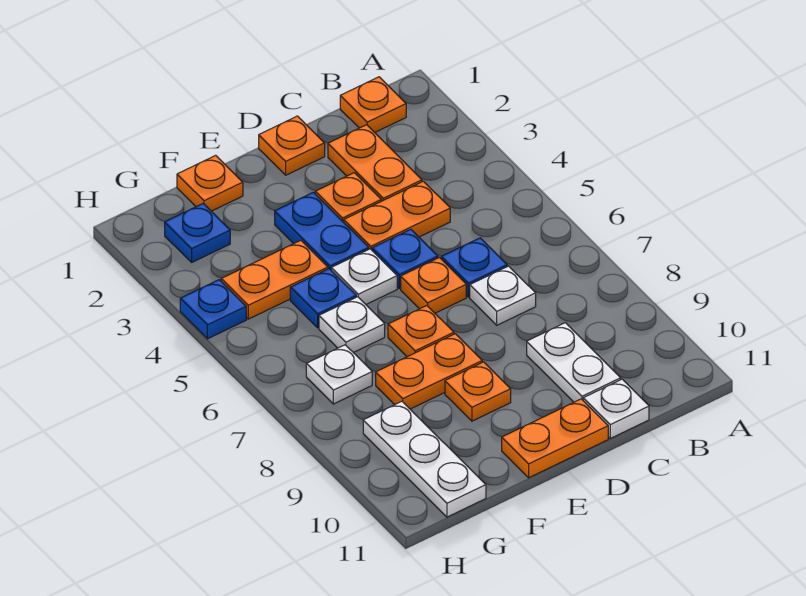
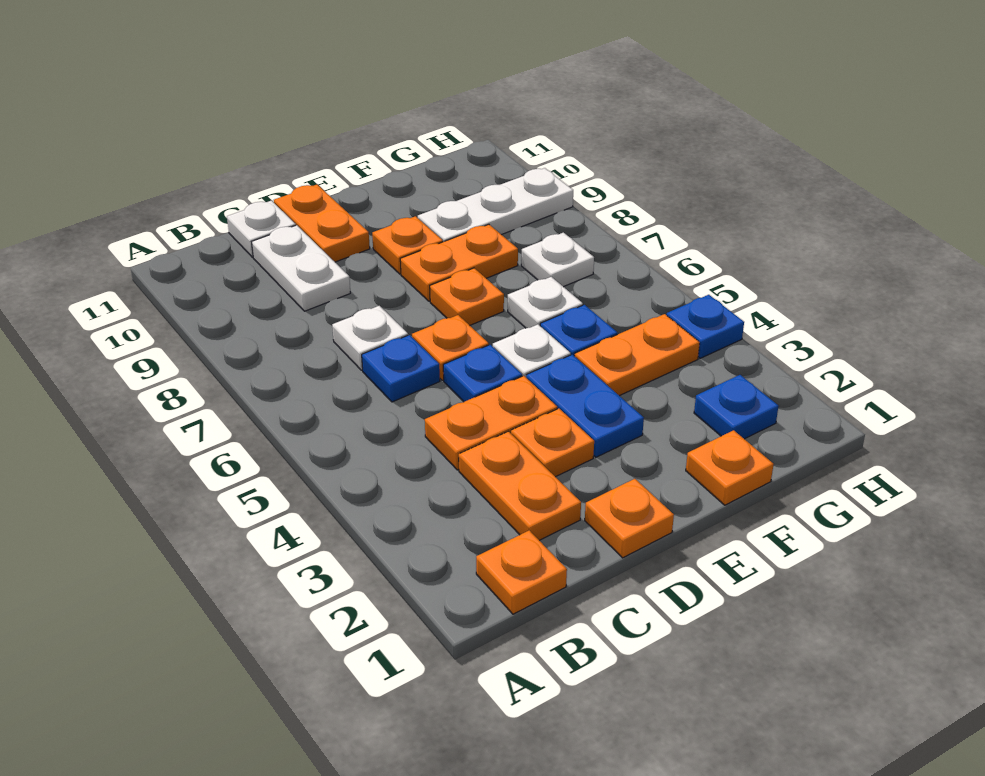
orange 1x2 plate [502,399,608,478] -> orange 1x2 plate turned to [274,185,370,262]
white 1x3 plate [363,401,486,517] -> white 1x3 plate turned to [418,168,573,242]

